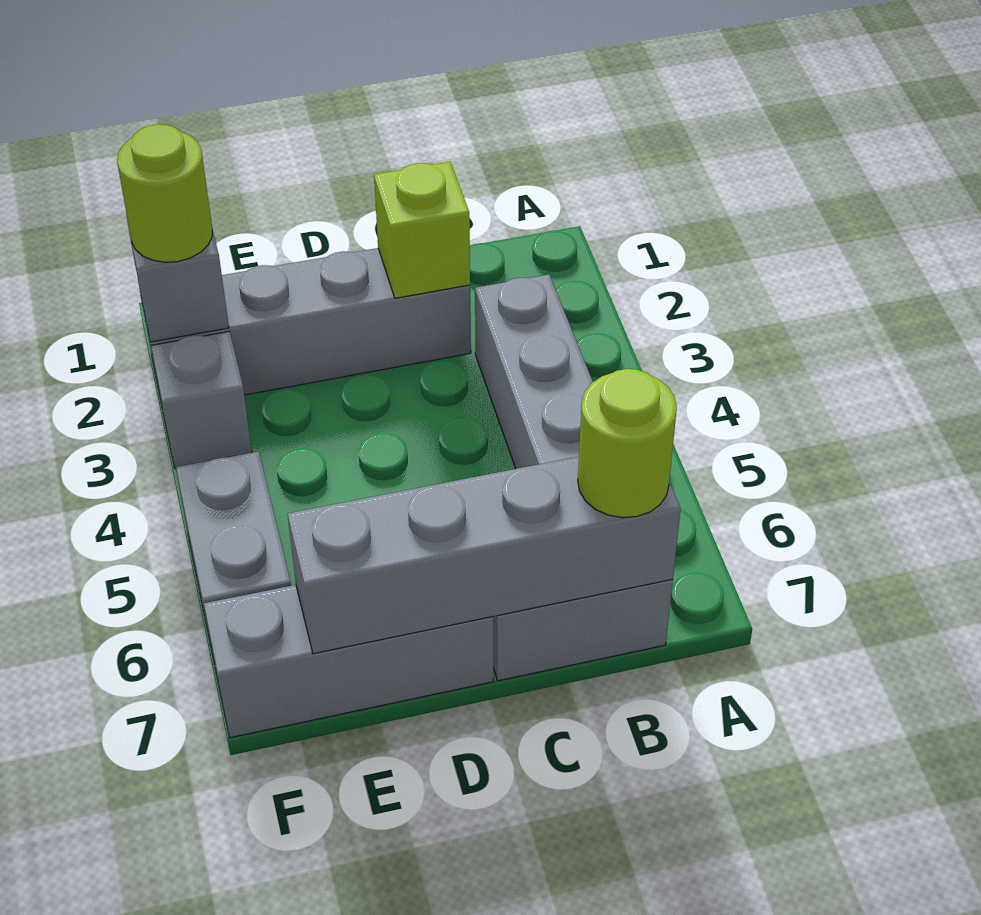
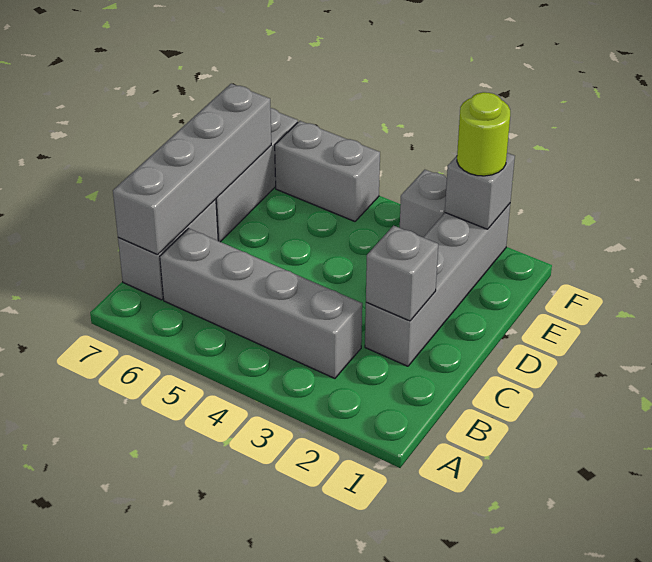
lime 1x1 round brick [578,369,677,518] -> none
lime 1x1 brick [374,162,470,298] -> grey 1x1 brick [366,226,438,321]

